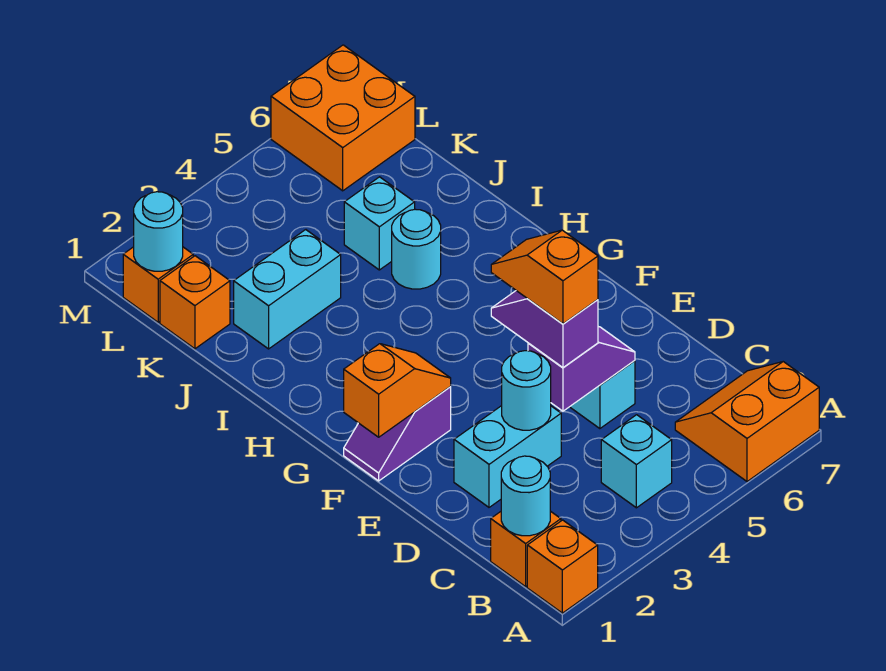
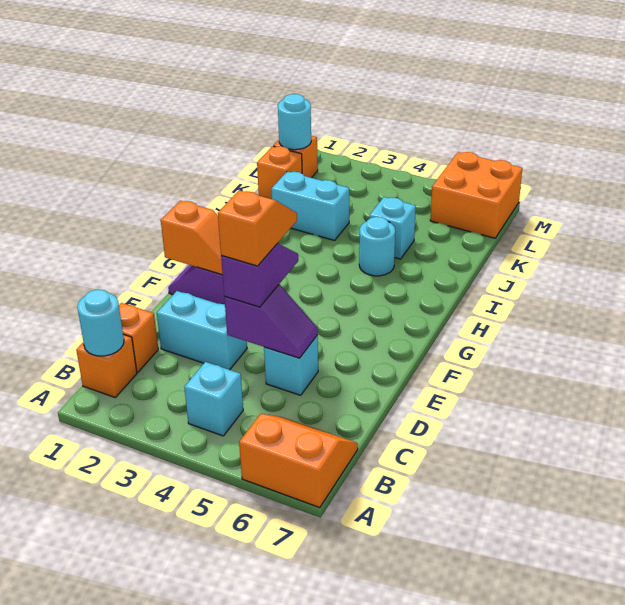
orange 1x1 brick [527,520,598,613] -> orange 1x1 brick moved to [119,303,158,372]
cyan 1x1 round brick [502,351,551,430] -> none

